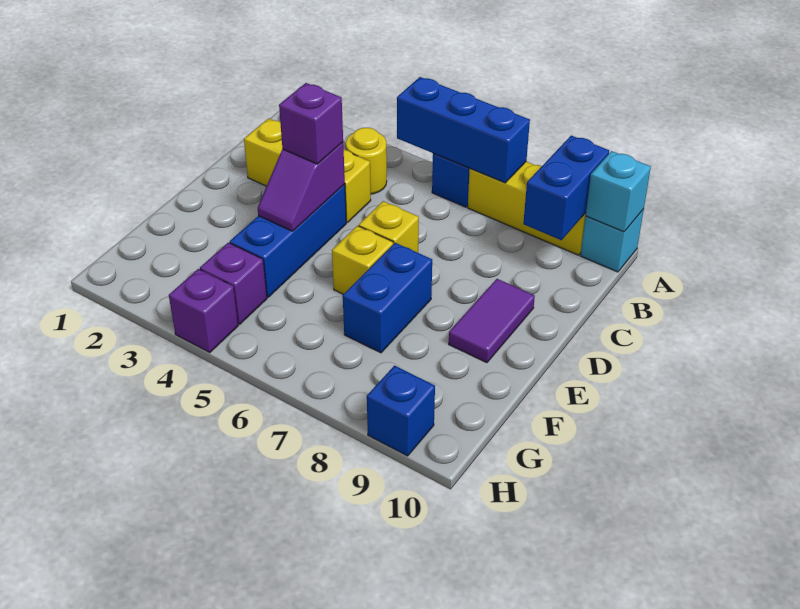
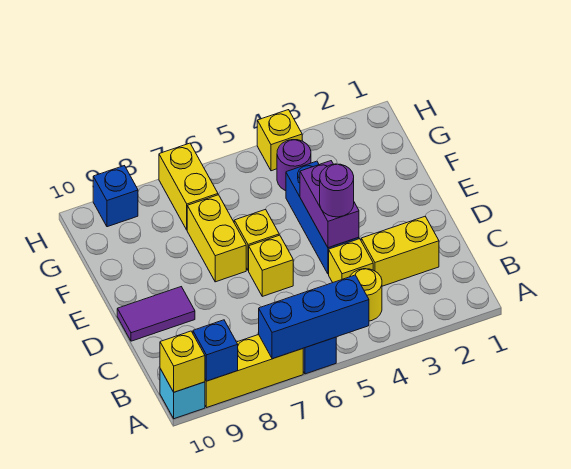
blue 1x2 brick [523,136,609,240] -> blue 1x1 brick [193,320,238,381]
cyan 1x1 brick [586,151,651,232] -> yellow 1x1 brick [160,331,205,392]
purple 1x2 slope [258,142,345,231] -> purple 1x2 brick [300,161,359,248]
purple 1x1 brick [279,83,343,164] -> purple 1x1 round brick [320,164,354,217]
purple 1x2 tile [449,279,535,363] -> purple 1x2 tile turned to [117,287,195,341]
blue 1x2 brick [343,243,432,353] -> yellow 1x2 brick [187,195,246,282]
purple 1x1 brick [200,243,267,324] -> purple 1x1 round brick [277,140,311,191]
none -> yellow 1x2 brick [159,143,218,230]
purple 1x1 brick [169,269,238,353] -> yellow 1x1 brick [257,110,302,171]

